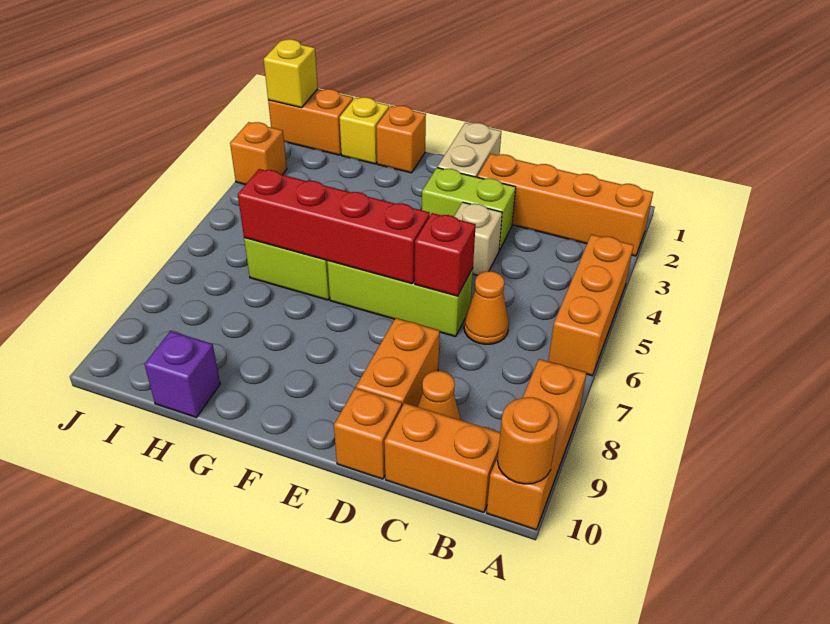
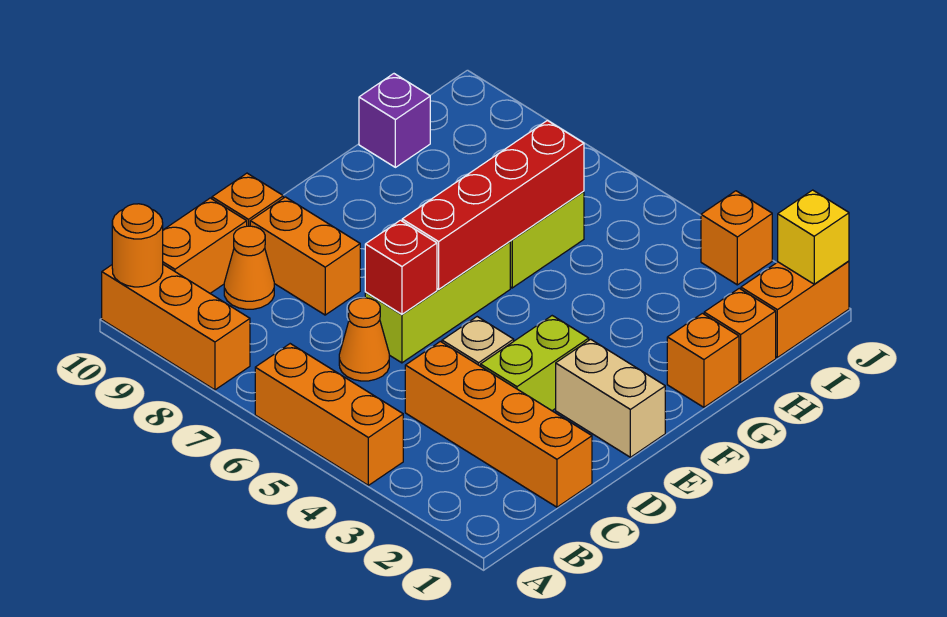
orange 1x4 brick [477,154,653,256] -> orange 1x4 brick turned to [405,341,592,507]
yellow 1x1 brick [339,97,389,164] -> orange 1x1 brick [704,288,776,382]

